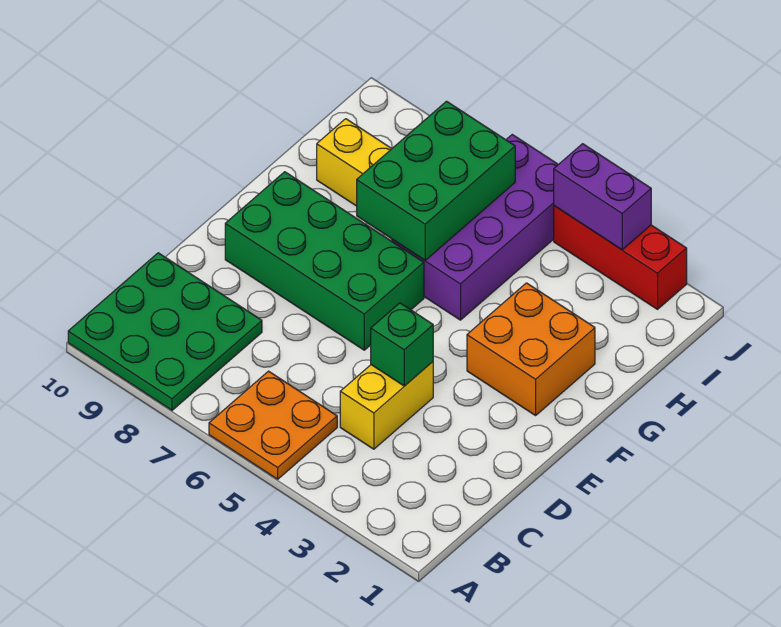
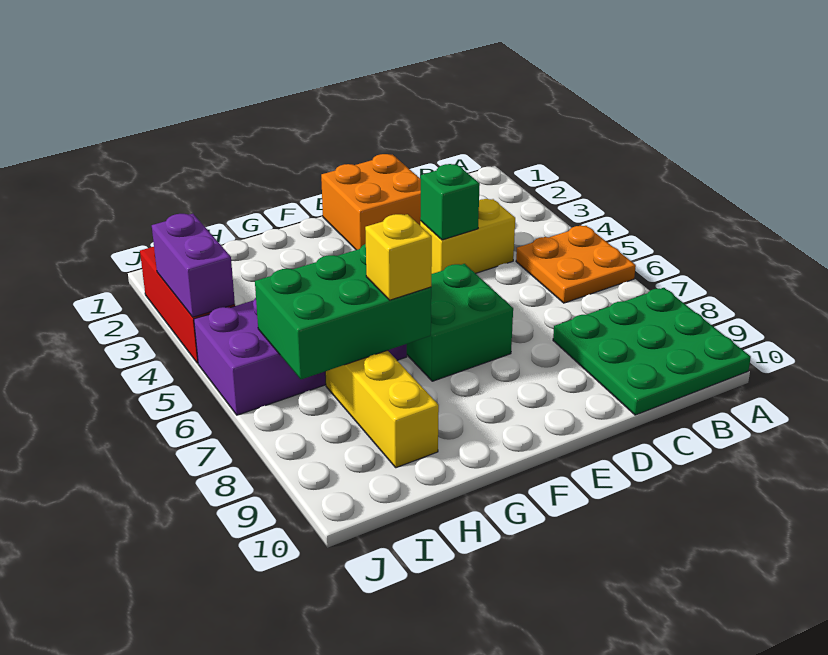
green 2x4 brick [225,172,424,350] -> green 2x2 brick [407,264,513,381]
orange 2x2 brick [467,283,595,415] -> orange 2x2 brick moved to [321,154,421,250]
none -> yellow 1x1 brick [365,214,432,300]

